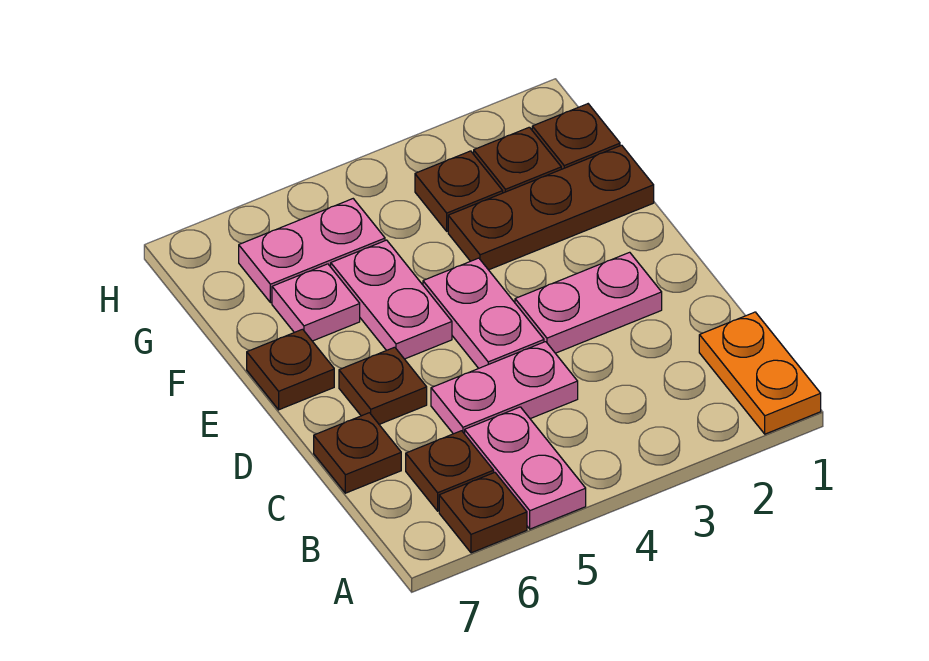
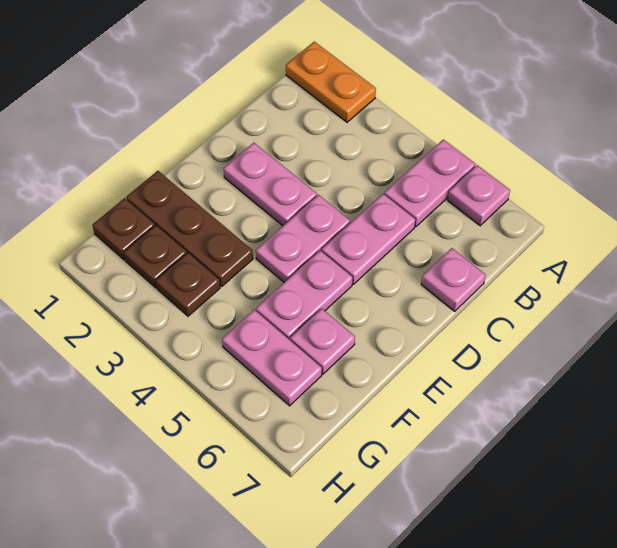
orange 1x2 plate [699,312,821,434] -> orange 1x2 plate turned to [286,42,376,122]
brown 1x1 plate [439,473,527,553] -> pink 1x1 plate [448,165,510,226]
brown 1x1 plate [406,431,494,511] -> none
pink 1x2 plate [431,342,578,434] -> pink 1x2 plate turned to [322,194,415,284]
brown 1x1 plate [314,413,401,493] -> pink 1x1 plate [421,248,486,311]
brown 1x1 plate [339,347,427,424] -> none
brown 1x1 plate [247,329,334,410] -> none

